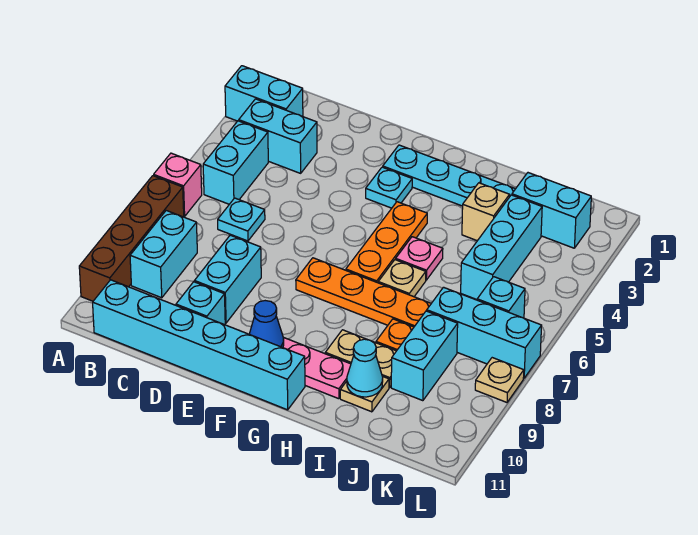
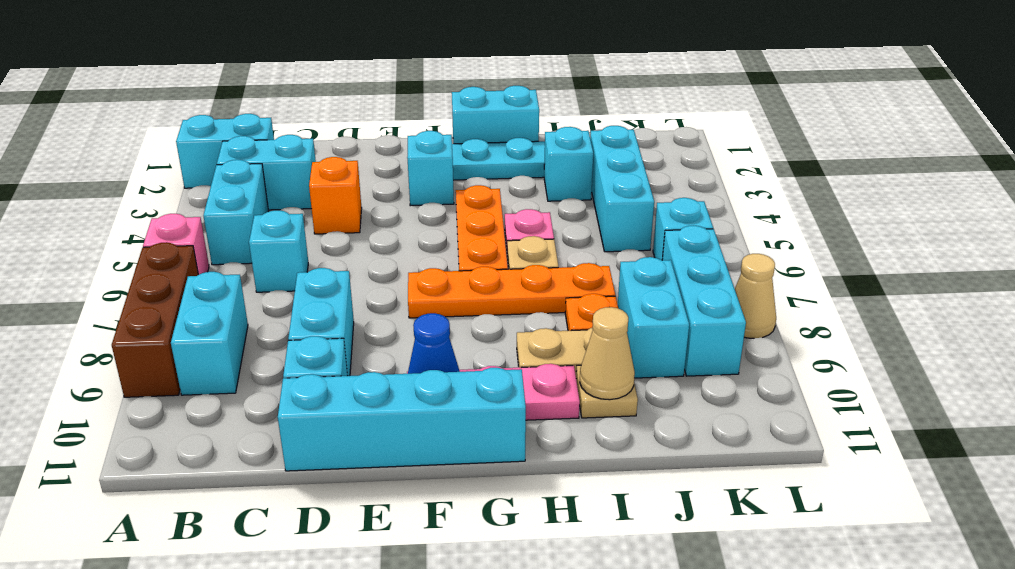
brown 1x4 brick [79,176,184,301] -> brown 1x3 brick [112,242,198,397]
cyan 1x6 brick [93,280,305,410] -> cyan 1x4 brick [278,368,526,471]
cyan 1x1 plate [218,198,265,241] -> cyan 1x1 brick [249,210,308,292]
none -> orange 1x1 brick [309,157,362,234]
cyan 1x1 plate [366,167,412,208] -> cyan 1x1 brick [407,131,454,206]
tan 1x1 brick [462,183,510,241] -> cyan 1x1 brick [544,127,593,201]
cyan 1x1 cone [347,339,383,397] -> tan 1x1 cone [580,307,635,400]
cyan 1x2 brick [512,173,591,248] -> cyan 1x2 brick moved to [452,86,539,144]
cyan 1x3 brick [427,287,542,378] -> cyan 1x3 brick turned to [662,226,746,376]
tan 1x1 plate [475,358,524,402] -> tan 1x1 cone [735,254,776,338]

